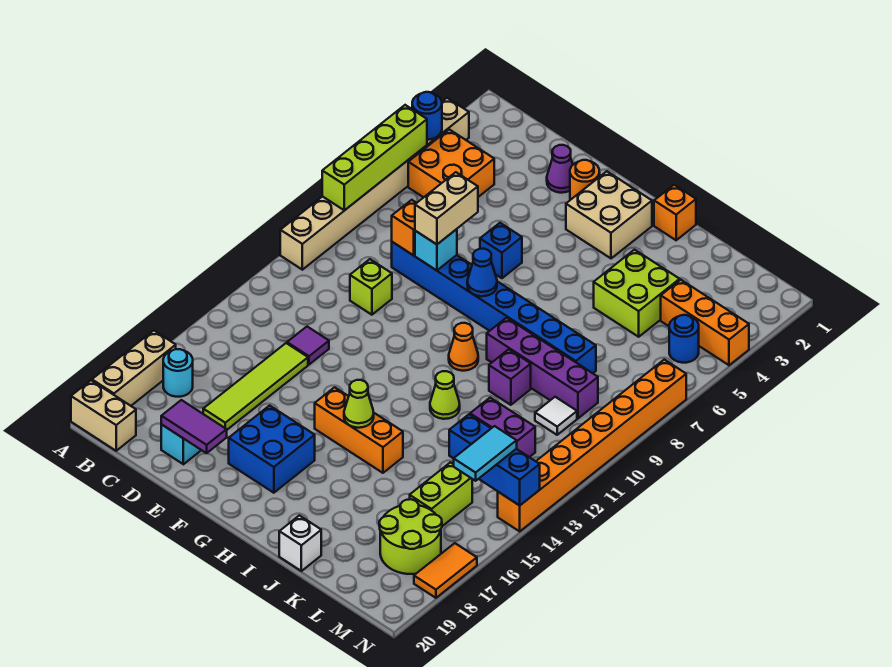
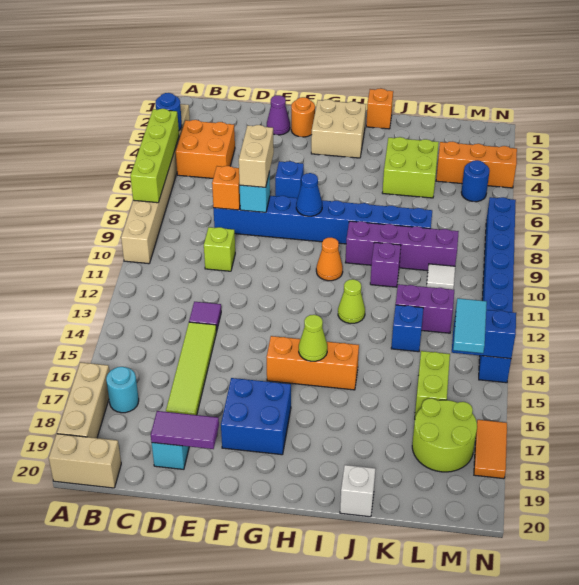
orange 1x8 brick [498,360,686,531] -> blue 1x8 brick [479,197,516,383]

